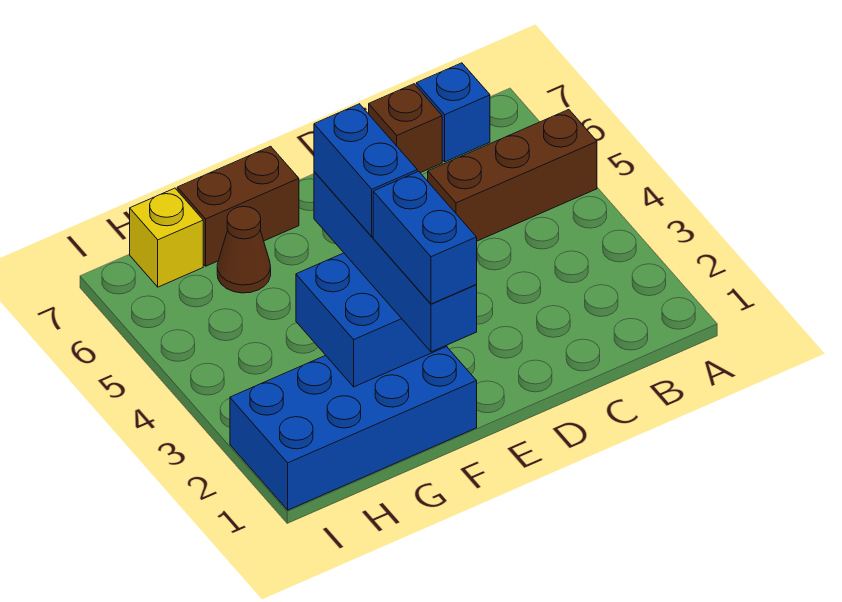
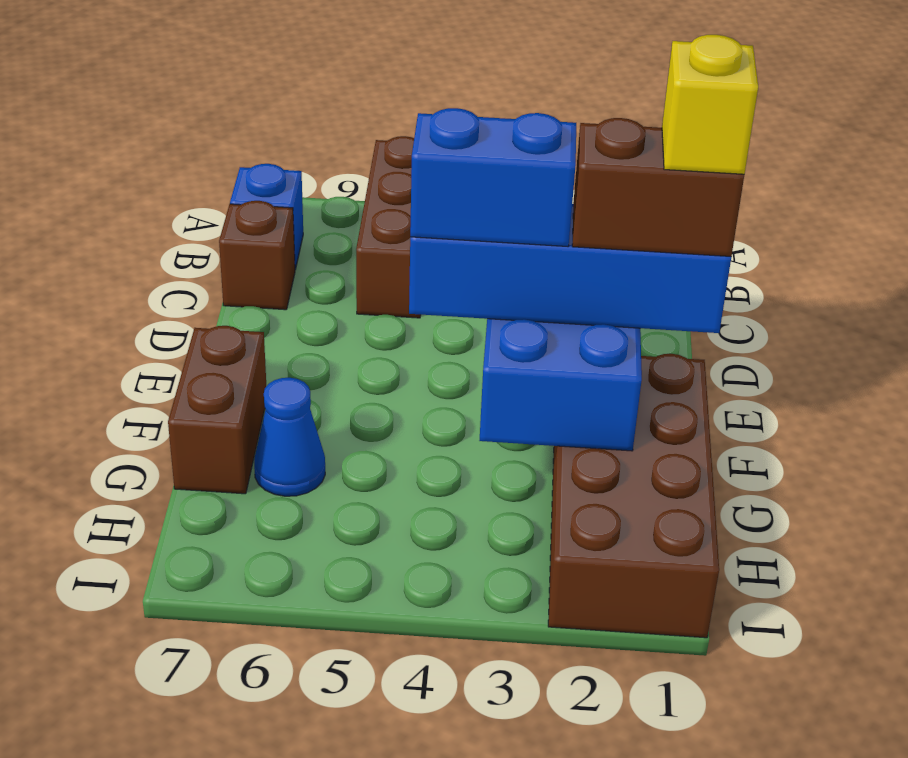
blue 2x4 brick [230,347,477,510] -> brown 2x4 brick [548,354,719,638]
blue 1x2 brick [373,171,477,304] -> brown 1x2 brick [572,118,744,256]
brown 1x1 cone [217,207,271,293] -> blue 1x1 cone [254,378,325,496]
yellow 1x1 brick [130,188,203,287] -> yellow 1x1 brick moved to [662,35,758,174]

